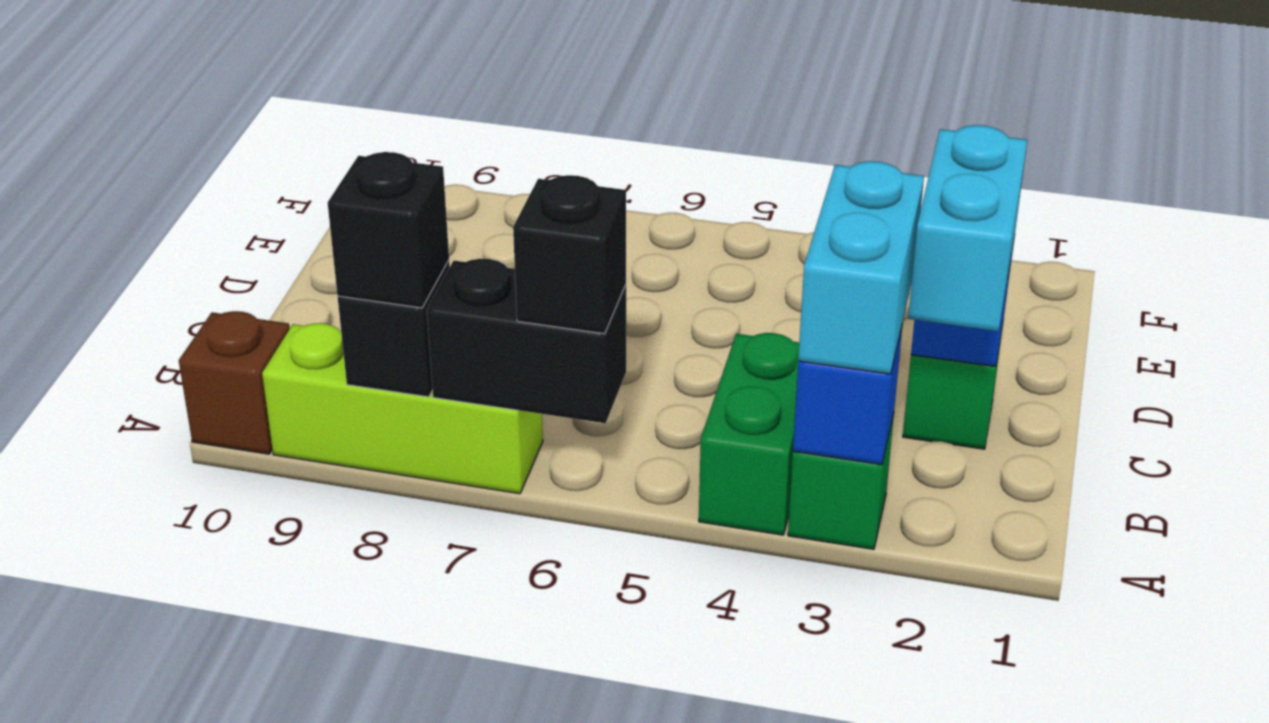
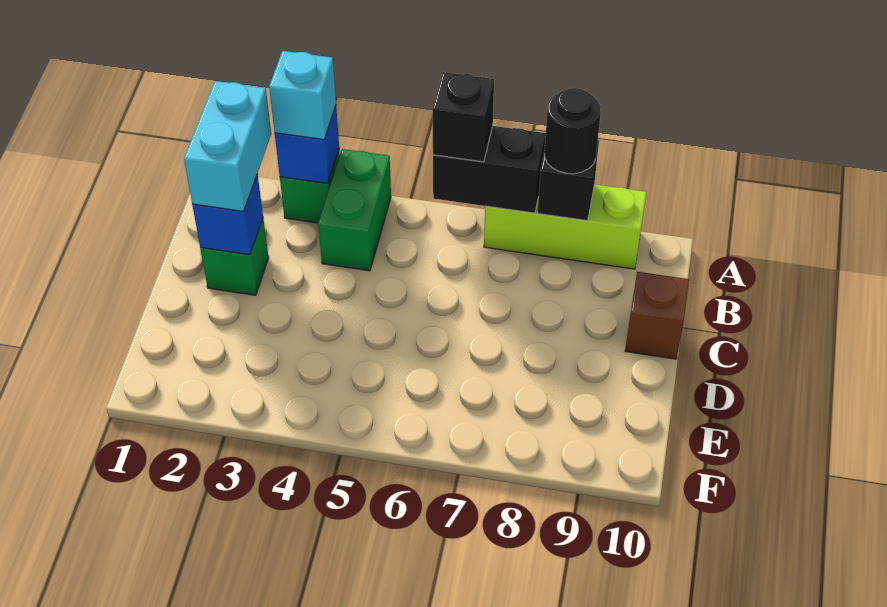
cyan 1x2 brick [798,161,924,374] -> cyan 1x1 brick [269,51,336,140]
black 1x1 brick [328,152,449,308] -> black 1x1 round brick [544,88,601,174]
brown 1x1 brick [179,311,290,454] -> brown 1x1 brick moved to [625,272,689,359]

